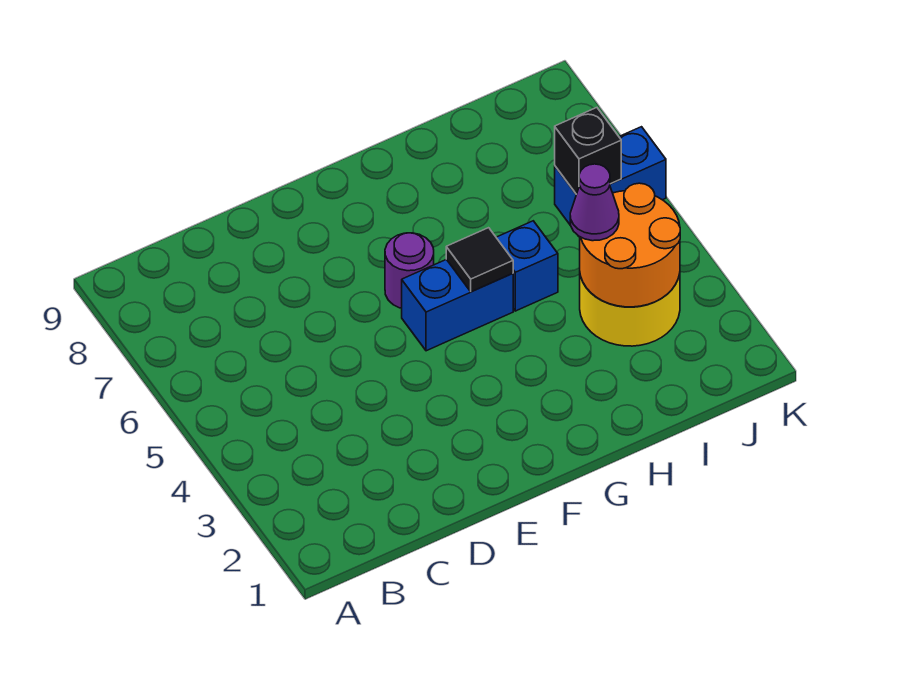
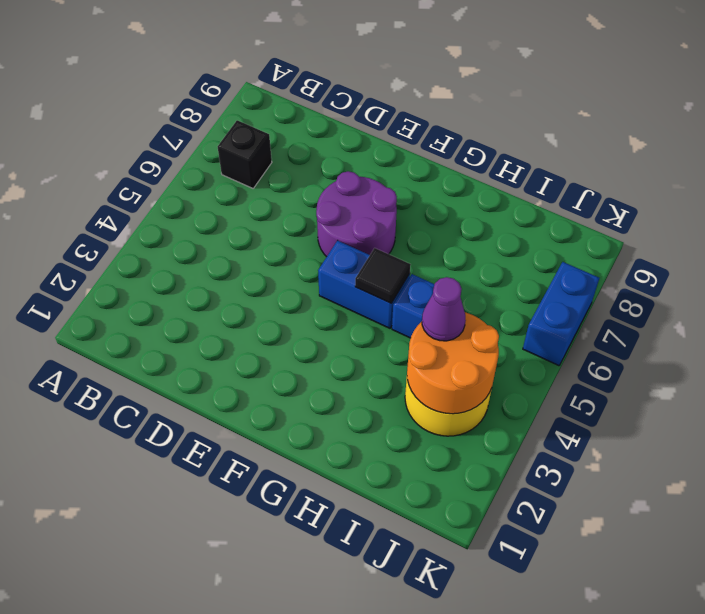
purple 1x1 round brick [385,233,434,308] -> purple 2x2 round brick [316,171,397,257]
blue 1x2 brick [555,127,666,226] -> blue 1x2 brick turned to [523,262,599,366]
black 1x1 brick [555,108,621,194] -> black 1x1 brick moved to [218,120,272,188]

